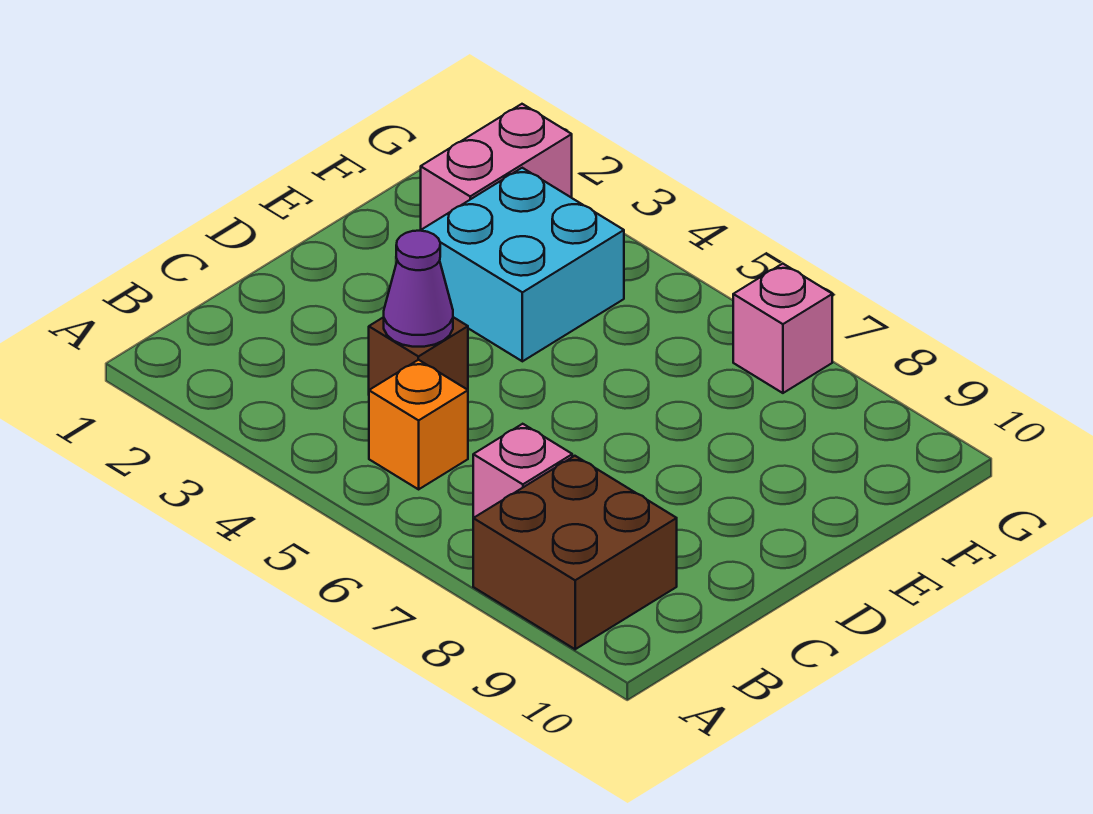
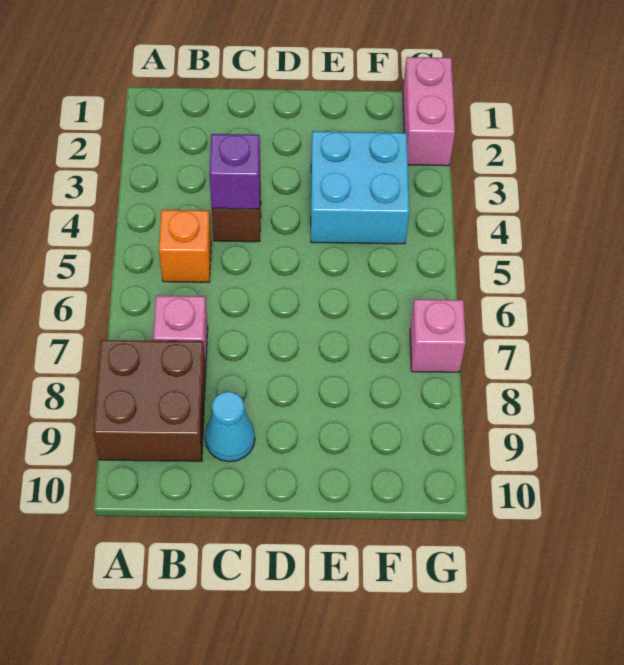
purple 1x1 cone [384,231,453,347] -> purple 1x1 brick [209,134,260,209]
none -> cyan 1x1 cone [205,392,255,462]
pink 1x2 brick [421,104,572,230] -> pink 1x2 brick turned to [403,57,455,166]

